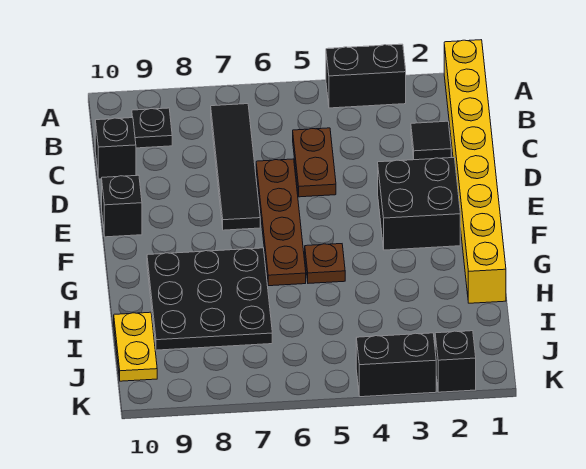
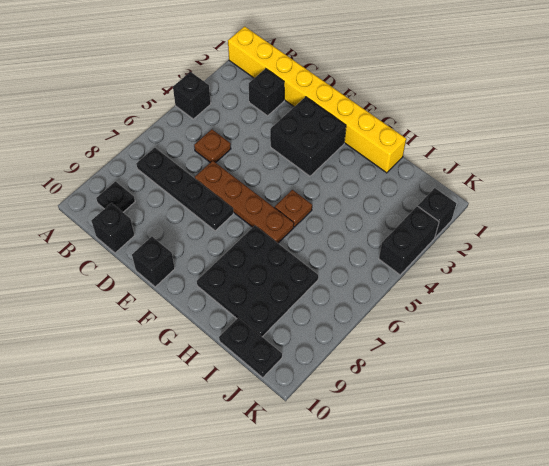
black 1x2 brick [326,44,406,108] -> black 1x1 brick [173,72,211,119]
black 1x4 tile [211,104,260,230] -> black 1x4 plate [136,148,233,231]
black 1x1 tile [411,121,451,160] -> black 1x1 brick [249,69,284,116]
brown 1x2 plate [293,128,336,197] -> brown 1x1 plate [194,129,231,163]
yellow 1x2 plate [114,312,157,381] -> black 1x2 plate [219,318,282,378]

